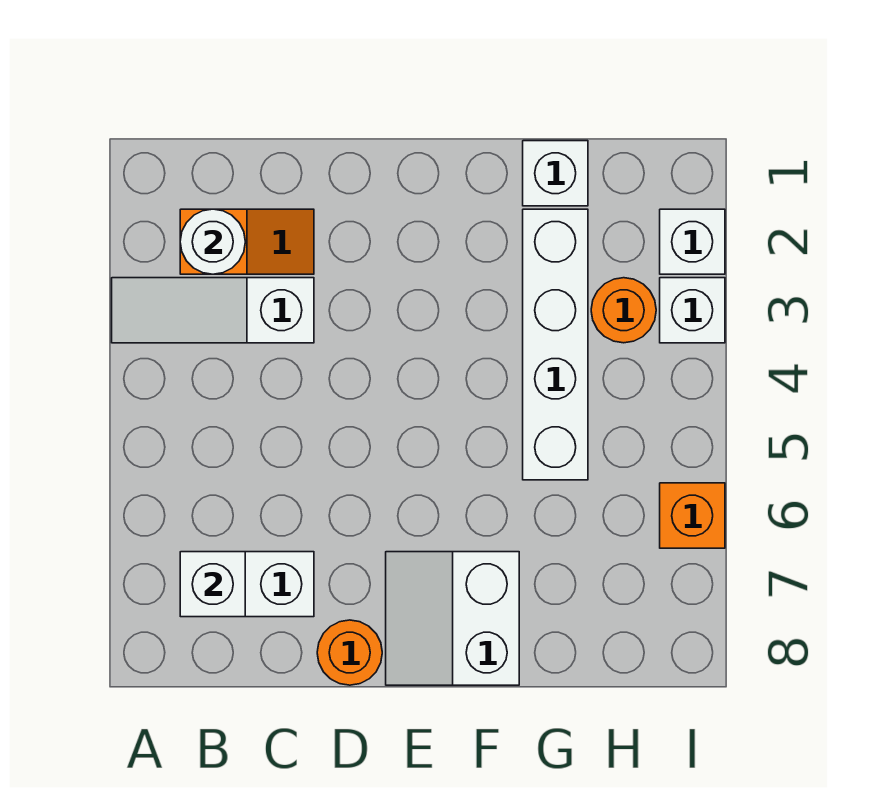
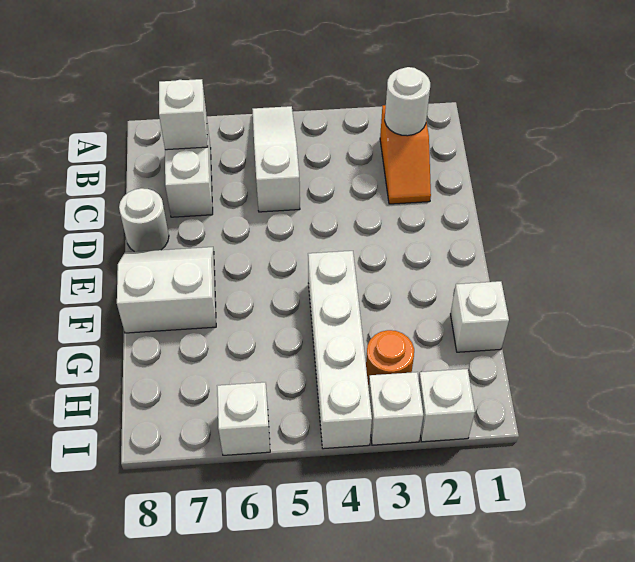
white 1x3 slope [112,278,314,343] -> white 1x3 slope moved to [252,106,300,212]
orange 1x1 round brick [317,620,382,685] -> white 1x1 round brick [119,188,169,252]
white 1x4 brick [523,209,588,480] -> white 1x4 brick turned to [308,251,372,449]
orange 1x1 brick [660,483,725,548] -> white 1x1 brick [217,382,270,455]

